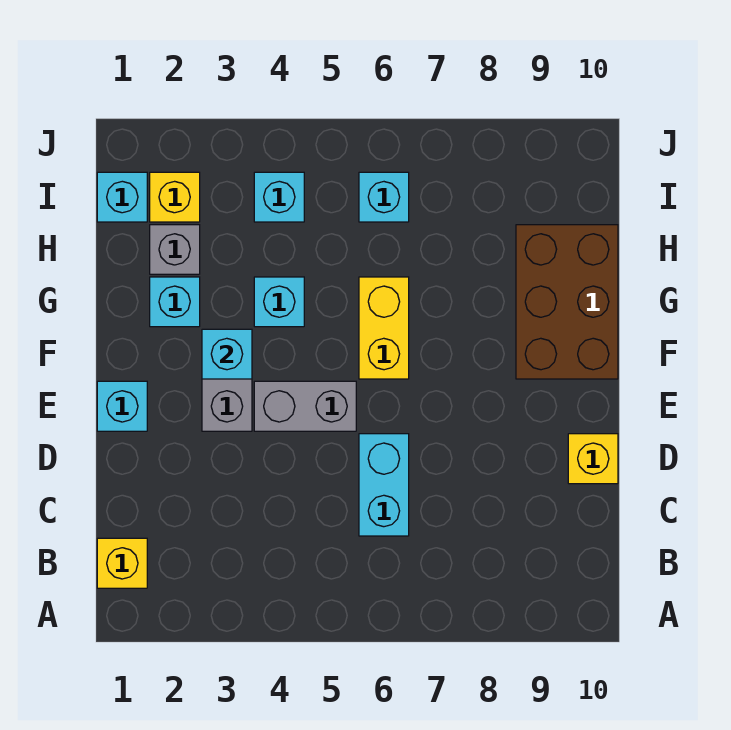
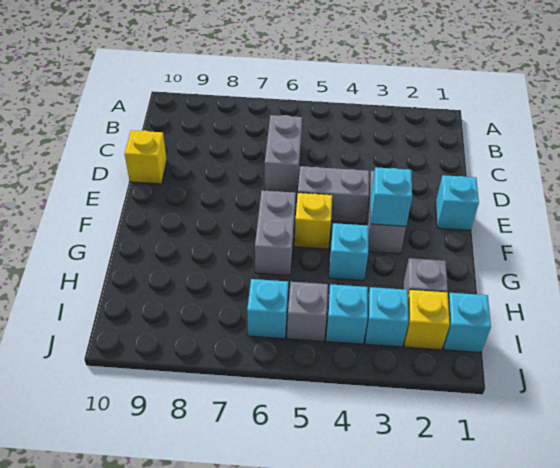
yellow 1x1 brick [97,538,147,588] -> yellow 1x1 brick moved to [294,193,332,249]
cyan 1x2 brick [359,434,409,536] -> grey 1x2 brick [265,115,302,193]
yellow 1x2 brick [359,277,409,379] -> grey 1x2 brick [255,190,296,275]
brown 2x3 brick [516,225,618,379] -> none
cyan 1x1 brick [150,277,200,327] -> cyan 1x1 brick moved to [365,287,409,347]
none -> grey 1x1 brick [287,282,328,341]

